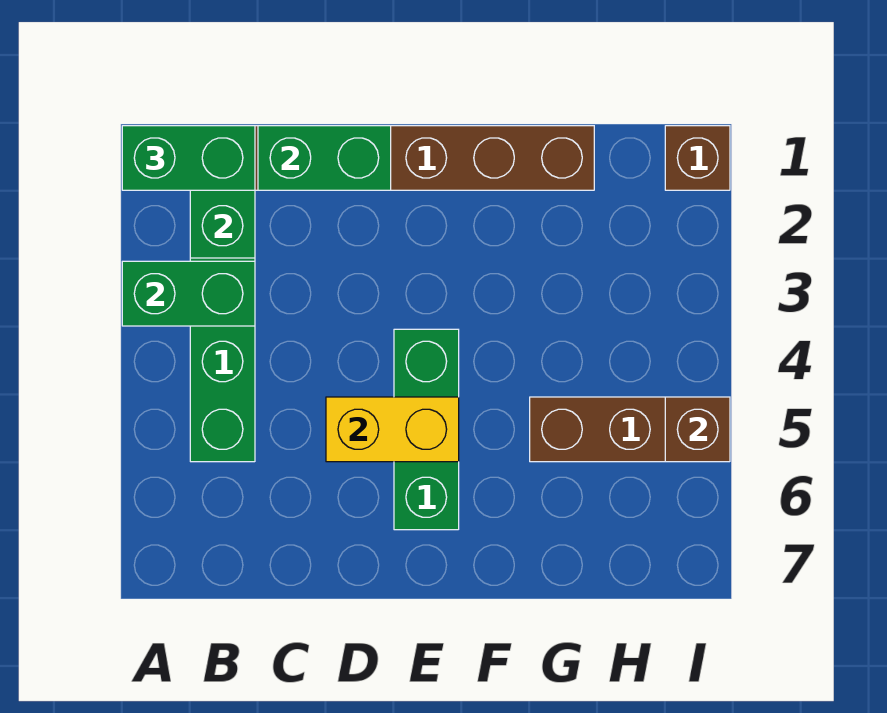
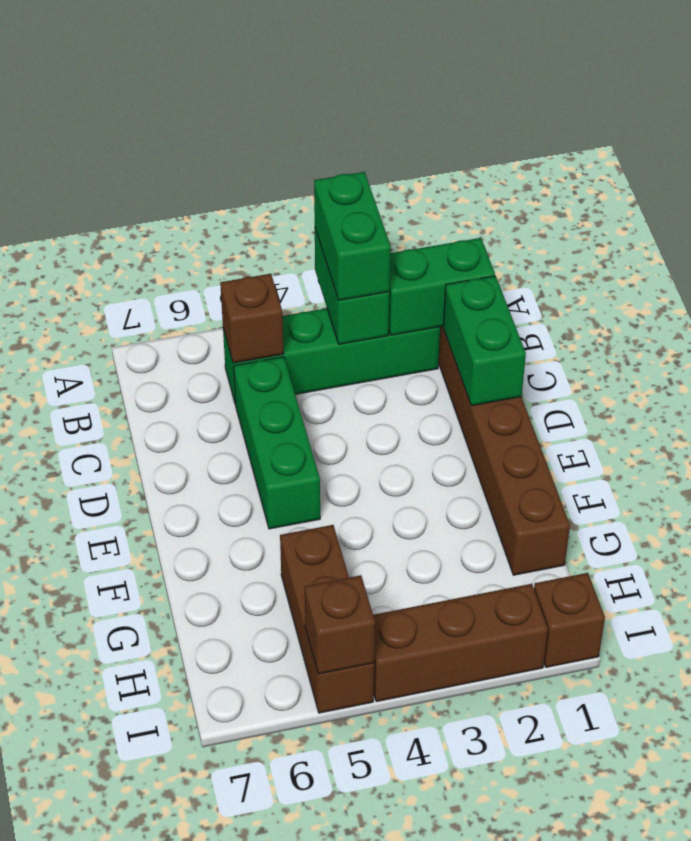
green 1x2 brick [122,126,255,190] -> green 1x2 brick moved to [314,172,391,300]
none -> brown 1x1 brick [220,274,283,363]
yellow 1x2 brick [326,397,459,462] -> none
green 1x3 brick [394,329,459,530] -> green 1x3 brick turned to [234,357,320,529]
none -> brown 1x3 brick [373,584,548,702]

